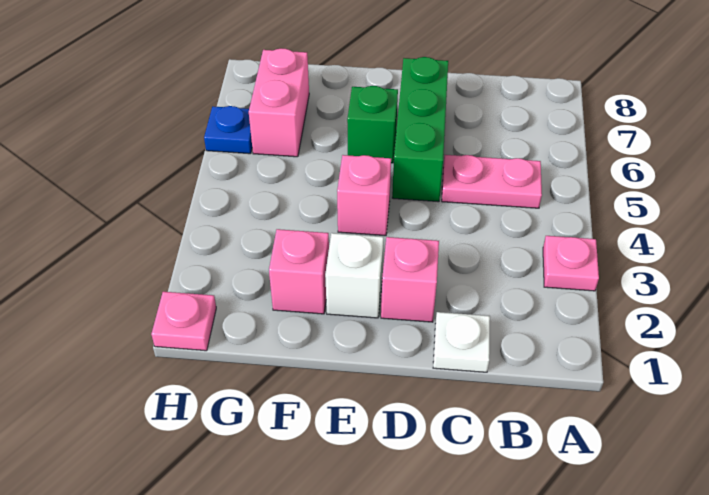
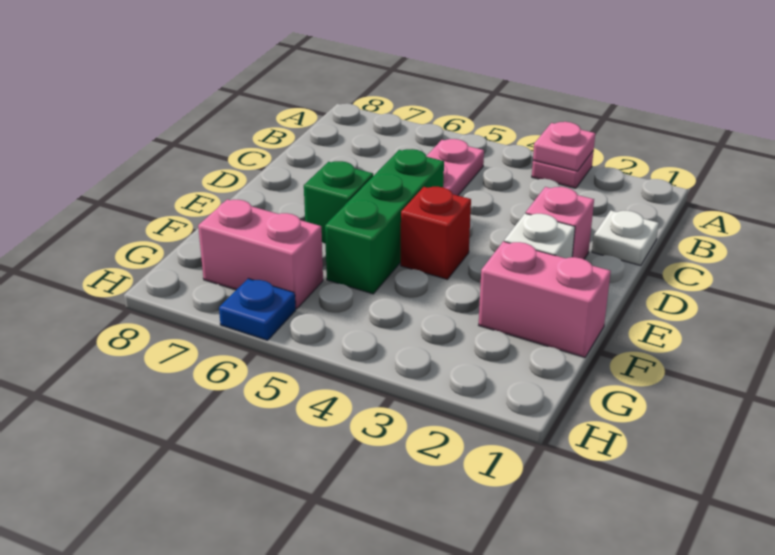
green 1x3 brick [392,57,448,202] -> green 1x3 brick turned to [325,149,444,294]
pink 1x1 brick [337,155,391,236] -> red 1x1 brick [401,187,471,279]
pink 1x1 brick [269,229,329,314] -> pink 1x2 brick [479,241,611,357]
pink 1x1 plate [151,292,216,351] -> pink 1x1 plate moved to [533,122,595,171]

